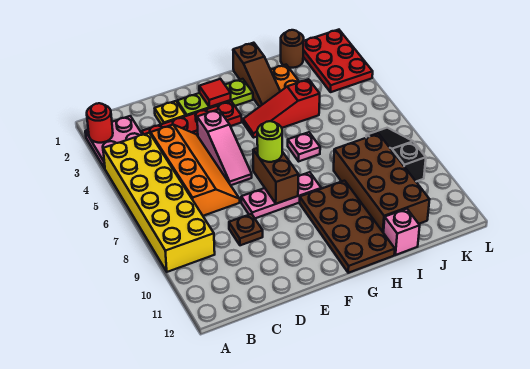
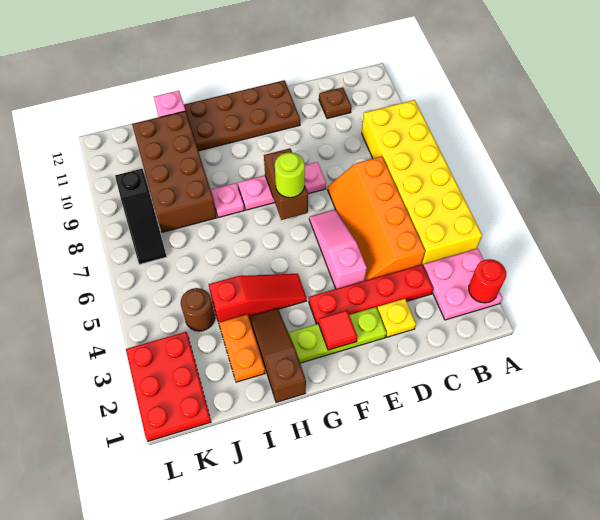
brown 1x1 plate [229,214,263,245] -> brown 1x1 plate moved to [319,87,351,119]
brown 2x4 plate [300,181,395,273] -> brown 2x4 plate turned to [184,80,300,151]
pink 1x1 plate [288,132,320,161] -> pink 1x1 plate moved to [211,183,244,218]
brown 1x1 round brick [281,30,304,68] -> brown 1x1 round brick moved to [181,288,215,331]

